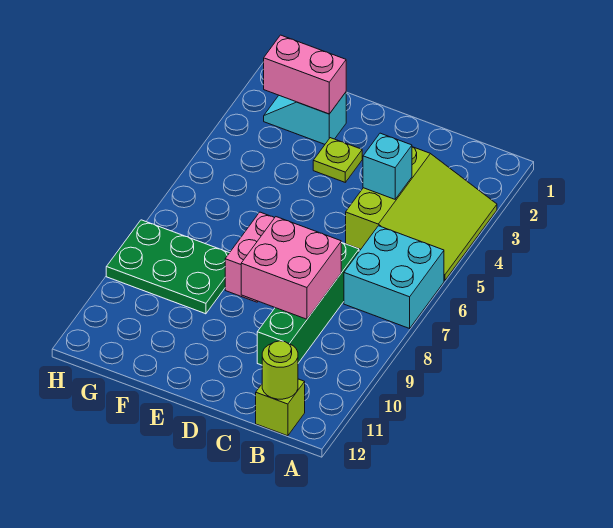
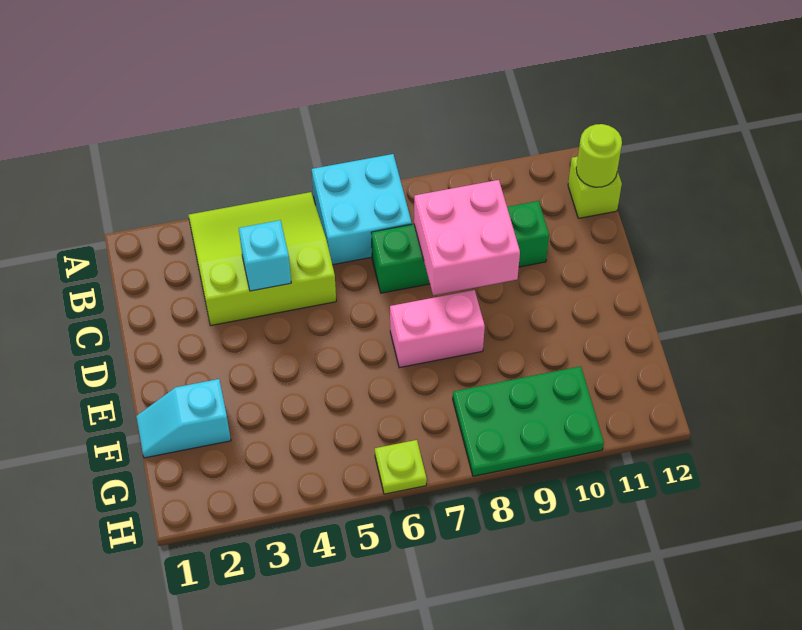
lime 1x1 plate [313,138,362,182] -> lime 1x1 plate moved to [375,440,427,494]
cyan 1x2 slope [264,92,346,144] -> cyan 1x2 slope turned to [136,379,231,458]
pink 1x2 brick [264,35,346,114] -> none
green 2x3 plate [106,220,229,314] -> green 2x3 plate turned to [453,366,604,476]

